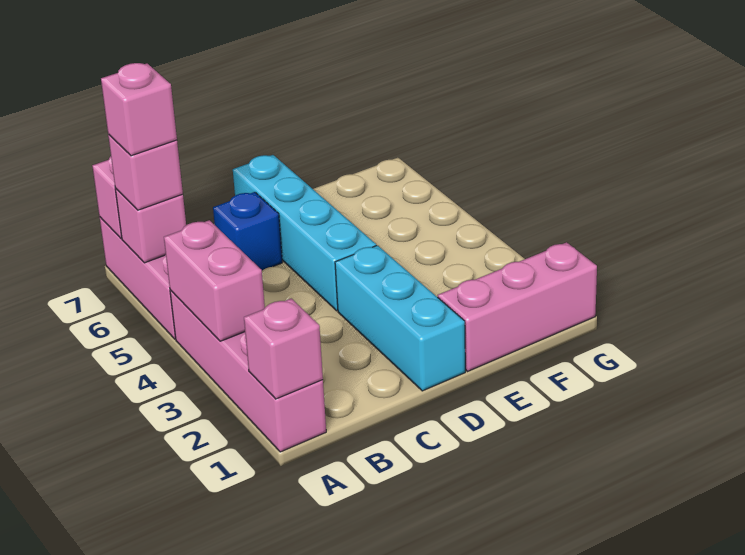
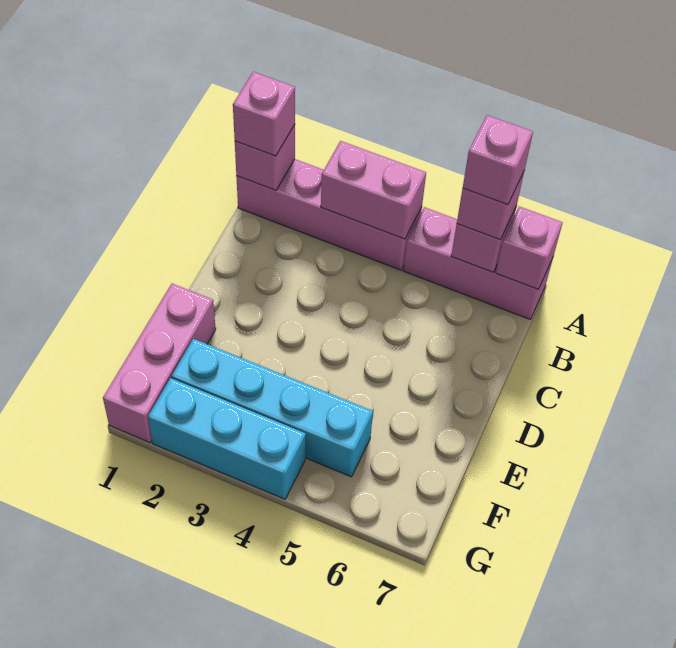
none -> pink 1x1 brick [233,72,295,156]
blue 1x1 brick [213,192,282,271] -> none
cyan 1x3 brick [335,245,465,391] -> cyan 1x3 brick moved to [148,378,306,499]
cyan 1x4 brick [233,155,376,311] -> cyan 1x4 brick moved to [172,339,373,477]

